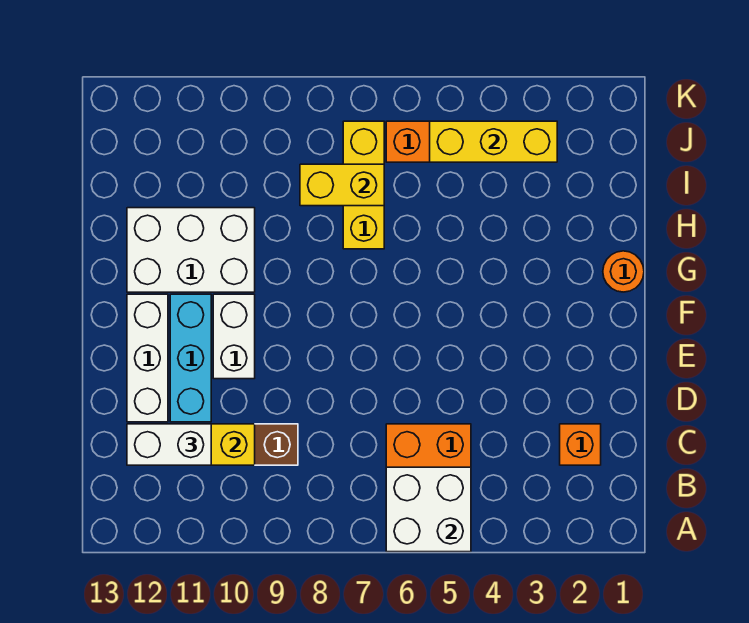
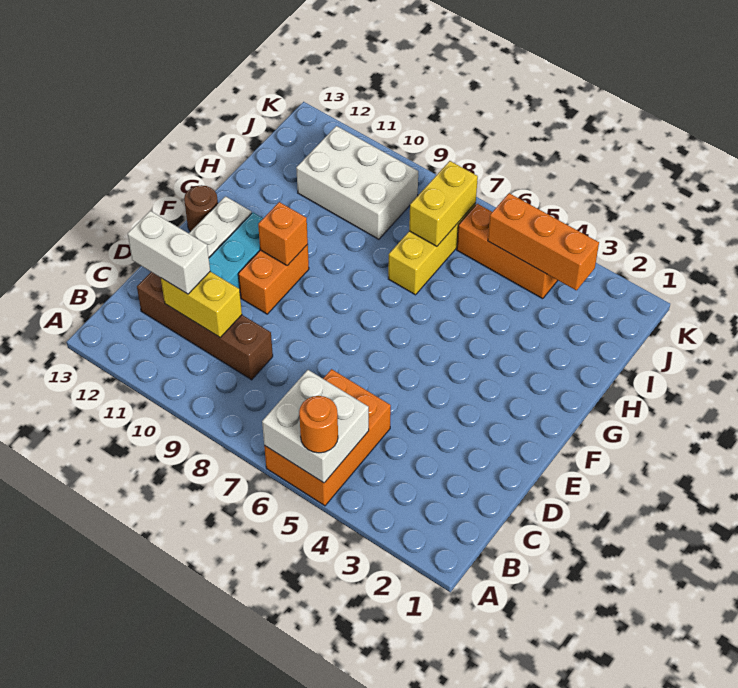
orange 1x1 brick [560,424,601,465] -> orange 1x1 brick moved to [258,202,308,266]
white 1x2 brick [213,294,255,379] -> orange 1x2 brick [238,244,309,314]
none -> brown 1x1 round brick [184,185,218,232]
orange 1x1 round brick [603,251,644,292] -> orange 1x1 round brick moved to [299,396,338,453]
white 2x3 brick [127,208,255,292] -> white 2x3 brick moved to [296,126,418,239]
yellow 1x2 brick [300,164,384,206] -> yellow 1x2 brick turned to [409,161,478,246]
yellow 1x3 brick [430,121,557,162] -> orange 1x3 brick [488,193,599,290]

